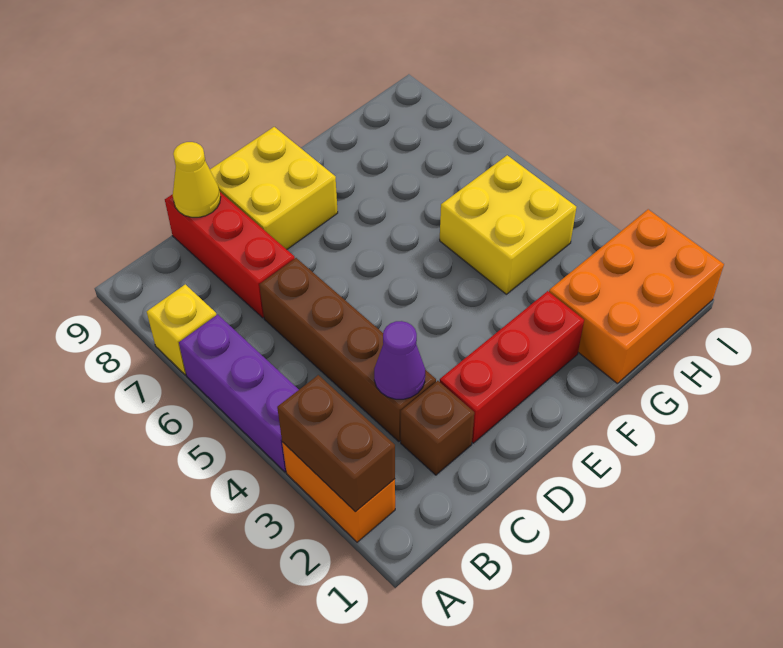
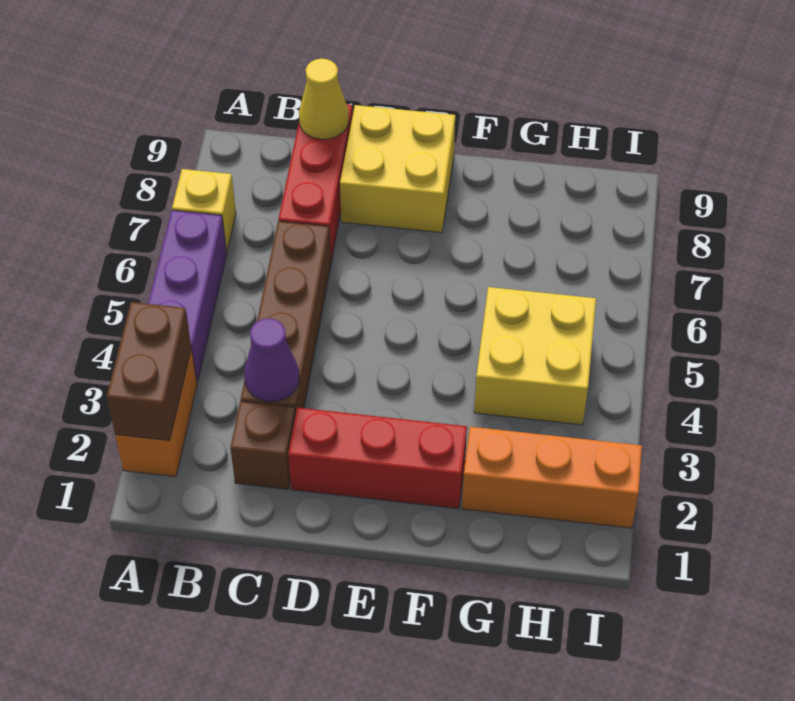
orange 2x3 brick [549,209,724,383] -> orange 1x3 brick [462,427,642,528]

